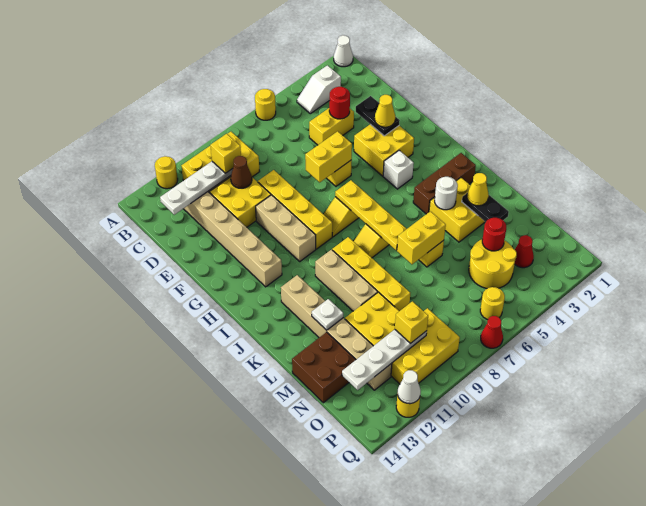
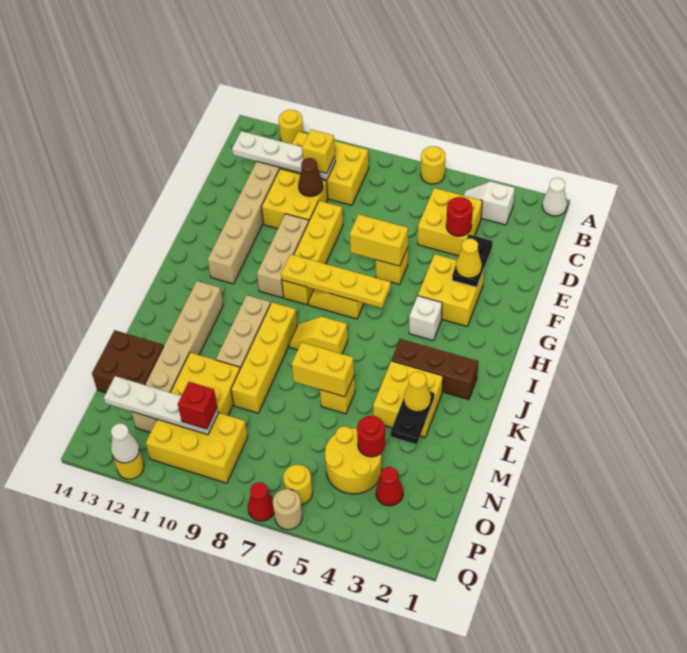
yellow 1x2 brick [309,108,354,145] -> yellow 2x2 brick [418,188,482,256]
yellow 1x4 plate [335,180,406,250] -> yellow 1x4 plate turned to [281,254,391,308]
white 1x1 round brick [435,177,458,210] -> none
white 1x1 plate [312,299,343,330] -> none
yellow 1x1 brick [395,301,428,343] -> red 1x1 brick [178,382,217,429]
none -> tan 1x1 round brick [273,489,302,530]

